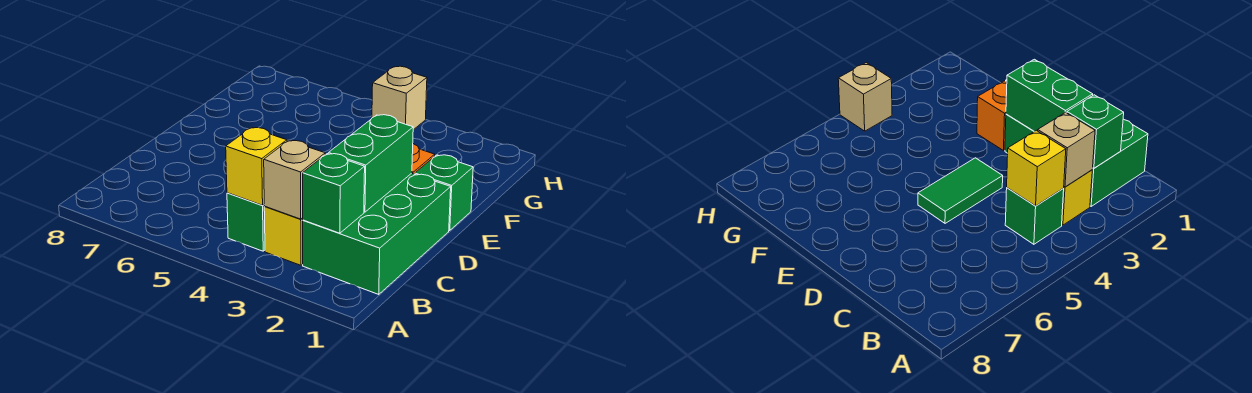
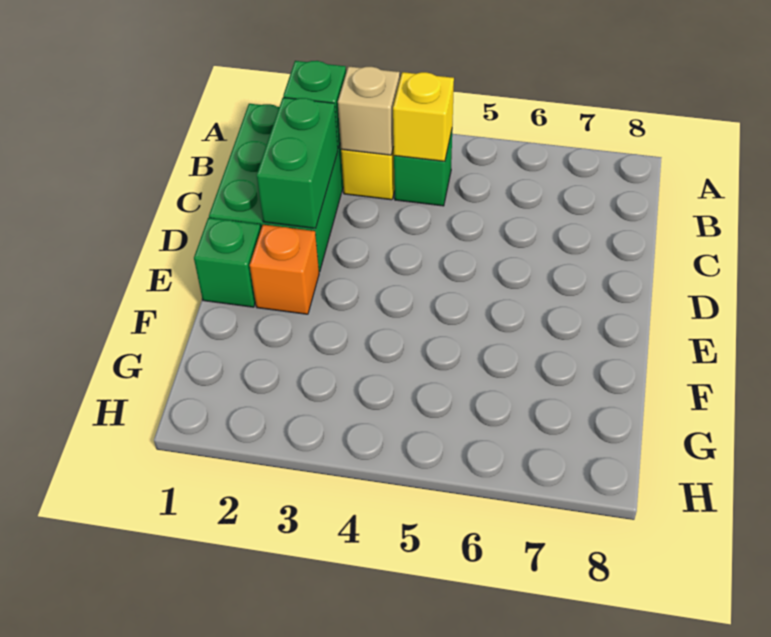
green 1x2 tile [918,158,1003,223] -> none
tan 1x1 brick [372,66,427,130] -> none

